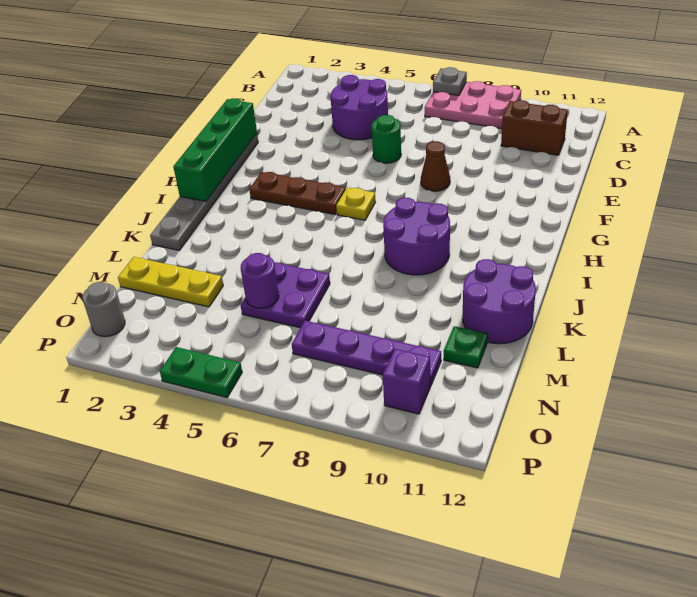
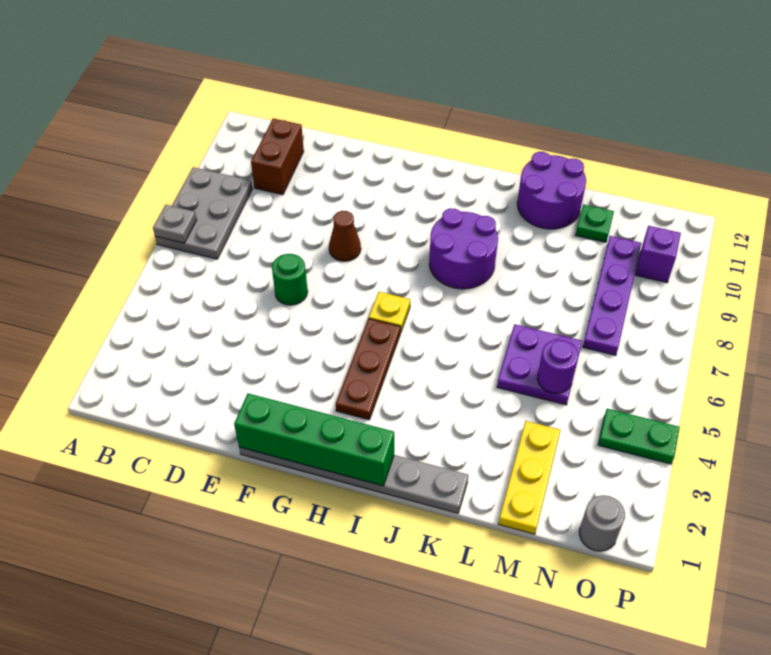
pink 2x3 plate [425,81,521,129] -> grey 2x3 plate [155,167,252,259]
purple 2x2 round brick [330,75,388,140] -> none
green 1x2 plate [160,347,242,398] -> green 1x2 plate turned to [598,409,680,464]

